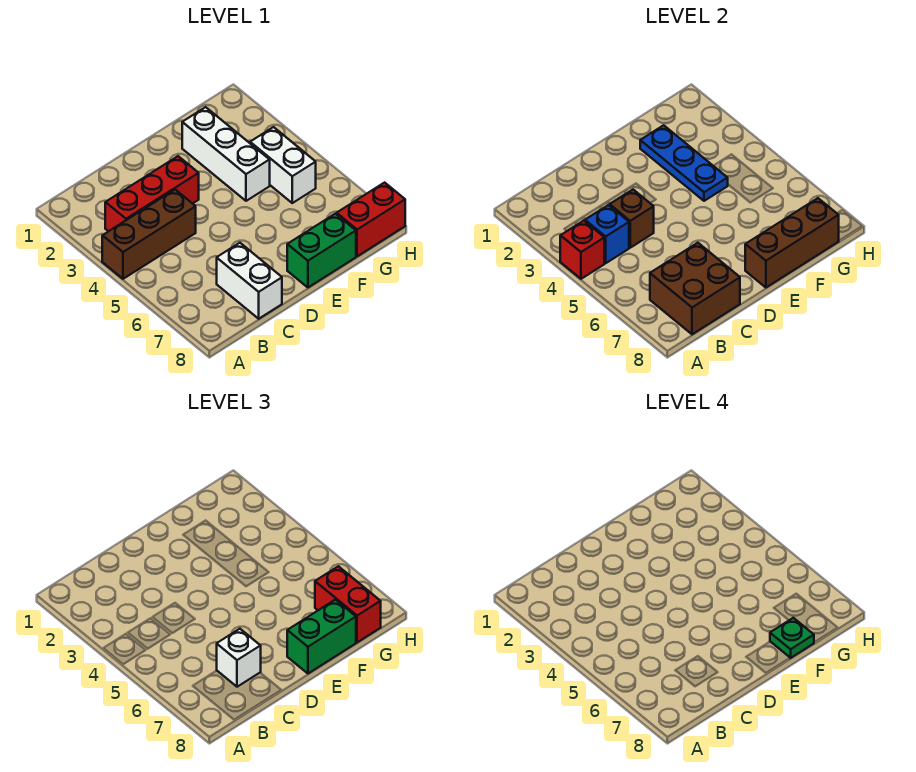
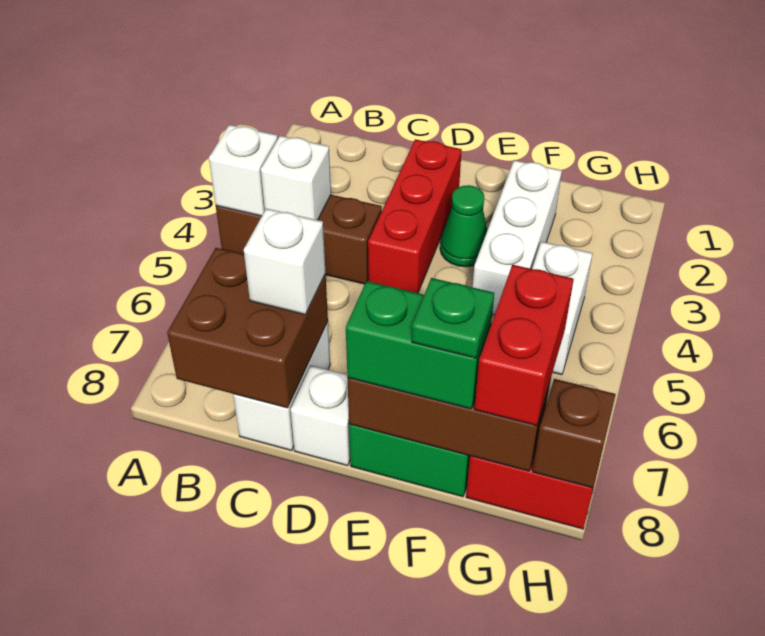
red 1x1 brick [560,221,604,279] -> white 1x1 brick [209,125,278,216]
red 1x3 brick [105,156,199,231] -> red 1x3 brick turned to [368,139,462,293]
blue 1x1 brick [585,205,629,263] -> white 1x1 brick [261,136,331,220]
brown 1x1 brick [610,190,654,248] -> brown 1x1 brick moved to [533,379,616,488]
none -> white 1x1 brick [291,366,350,466]
none -> green 1x1 cone [440,185,487,267]
blue 1x3 plate [640,125,728,201] -> none

